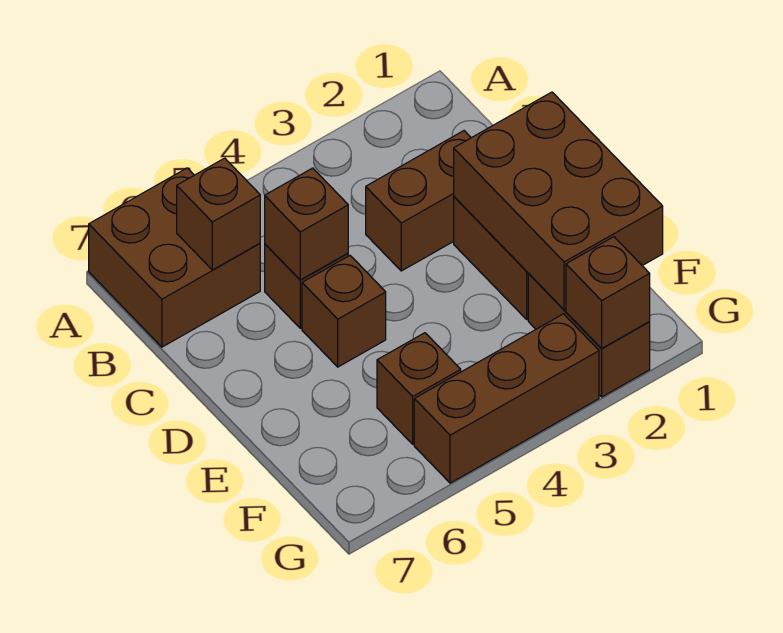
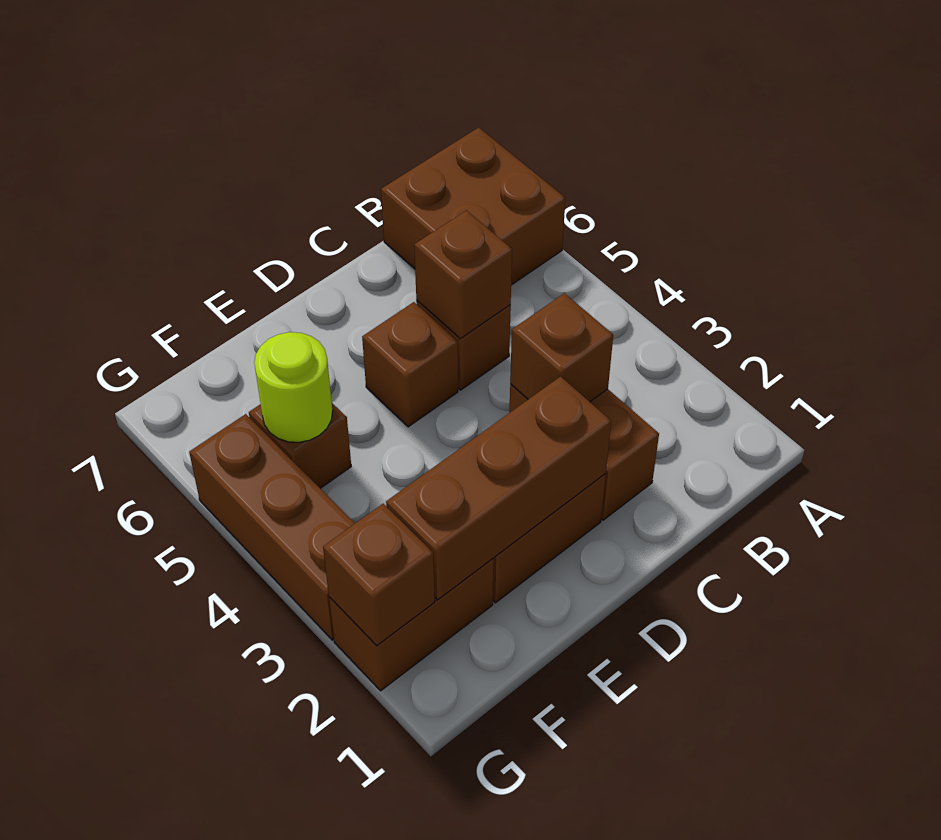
brown 1x1 brick [177,158,260,270] -> brown 1x1 brick moved to [510,293,613,402]
brown 2x3 brick [454,92,663,310] -> brown 1x3 brick [386,376,611,600]
none -> lime 1x1 round brick [254,332,333,442]

